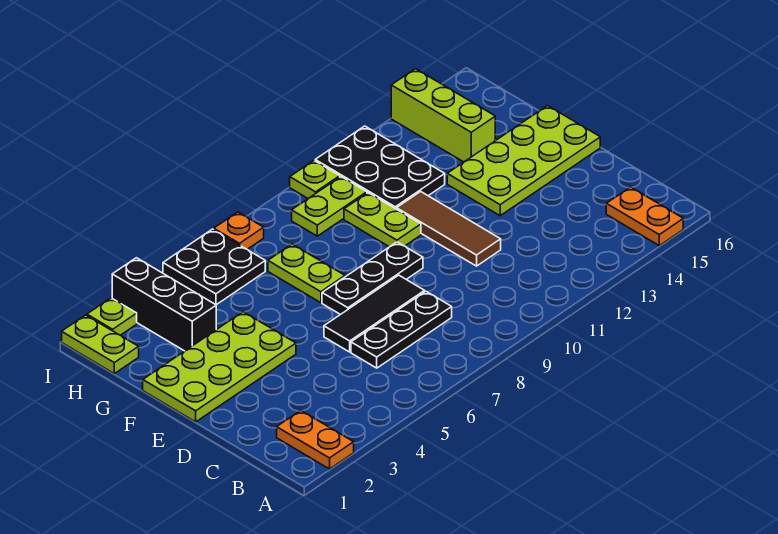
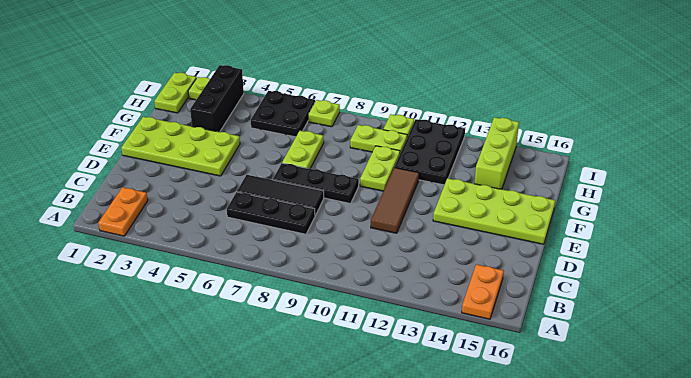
orange 1x1 plate [214,212,264,249] -> lime 1x1 plate [309,100,340,127]

